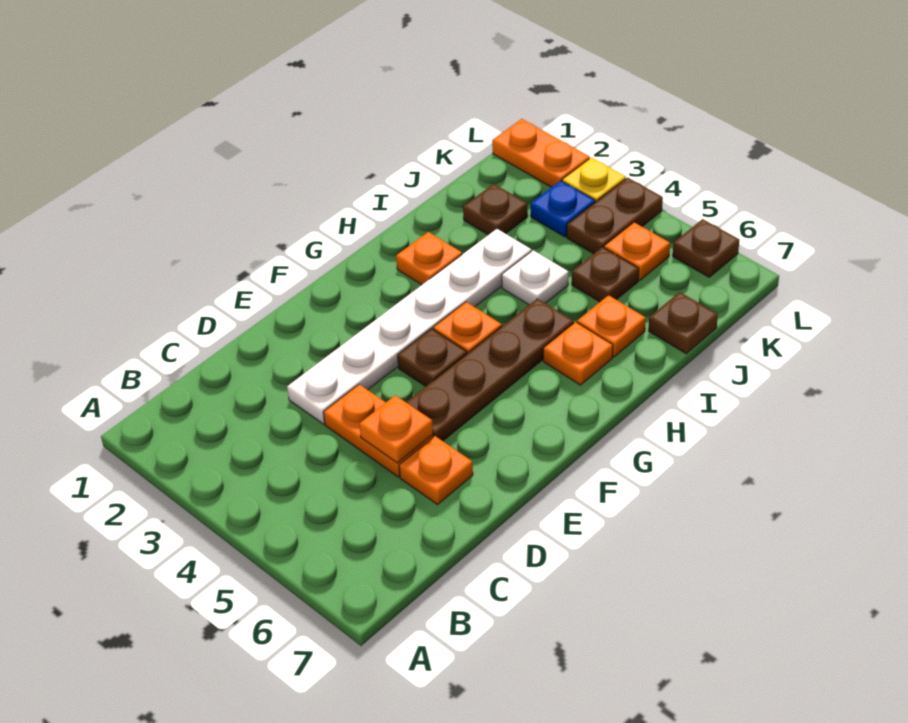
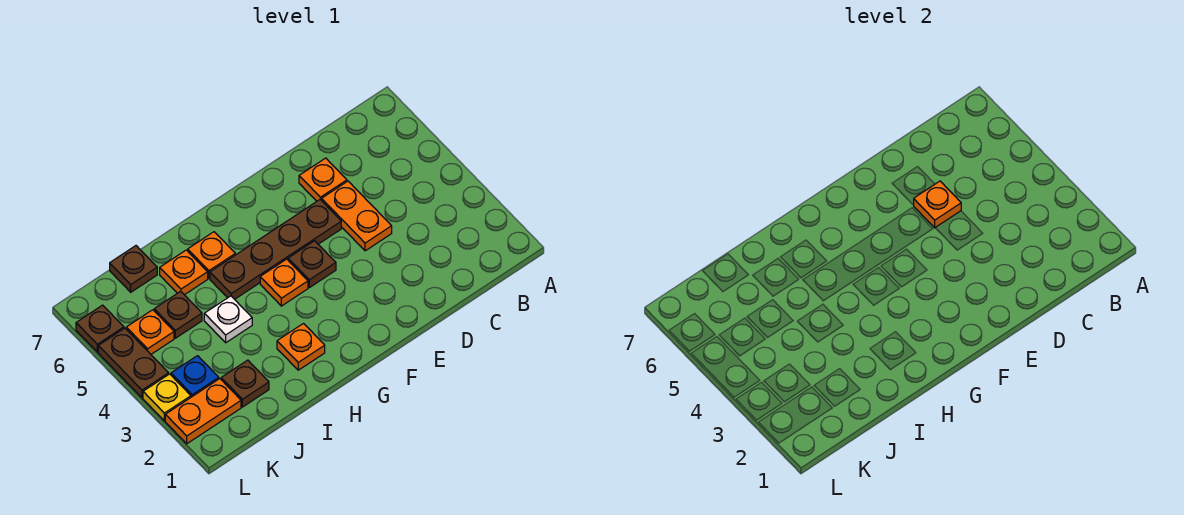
white 1x6 plate [287,229,531,424] -> none
brown 1x2 plate [567,178,663,254] -> brown 1x2 plate turned to [98,328,169,398]
orange 1x2 plate [492,119,590,187] -> orange 1x2 plate turned to [165,379,241,444]

